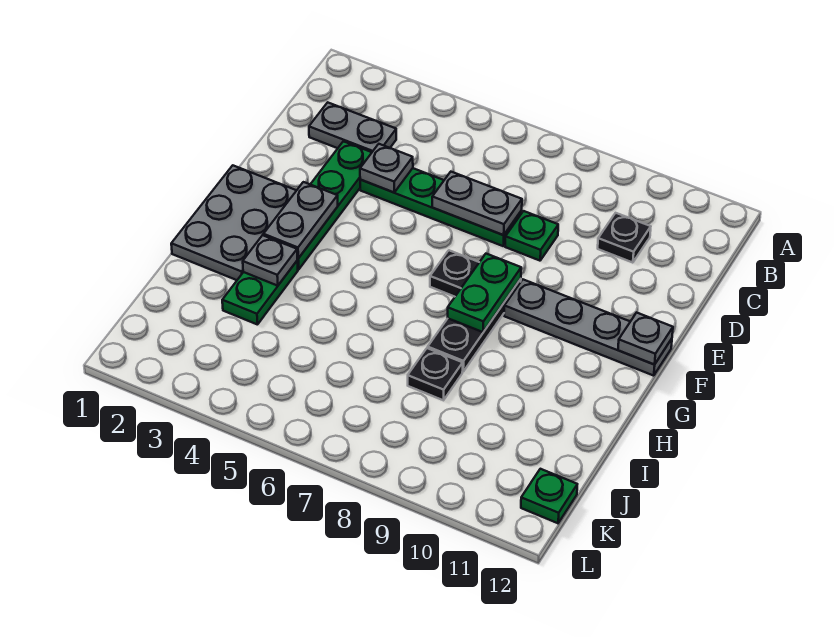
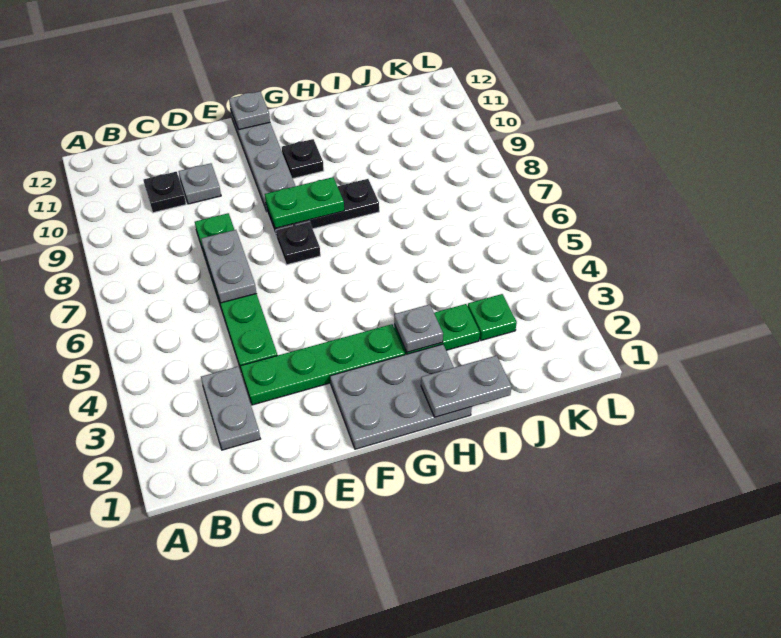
grey 1x1 plate [360,144,413,192] -> grey 1x1 plate moved to [179,163,221,204]
grey 1x2 plate [264,182,338,258] -> grey 1x2 plate moved to [421,355,512,417]
black 1x1 plate [408,348,463,400] -> black 1x1 plate moved to [282,139,324,178]
green 1x1 plate [521,469,577,523] -> green 1x1 plate moved to [468,294,517,341]

